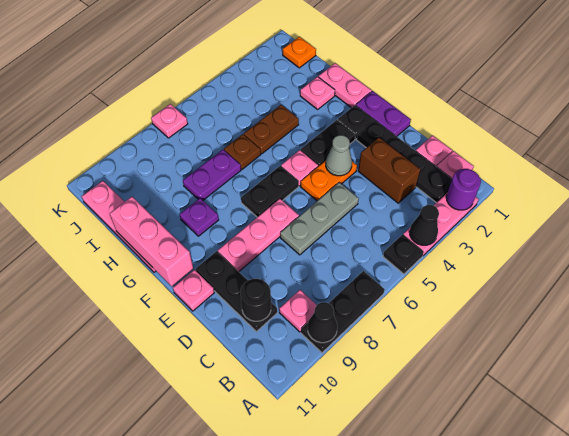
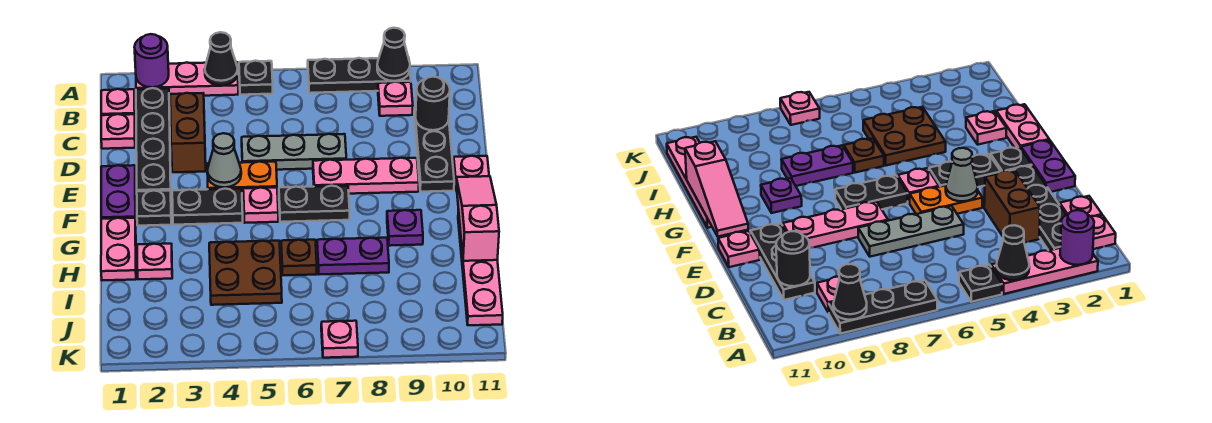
pink 1x3 brick [110,197,193,286] -> pink 1x3 slope [456,176,499,261]
brown 1x2 plate [244,105,299,154] -> brown 2x2 plate [209,241,282,305]
orange 1x1 plate [283,37,316,68] -> none

